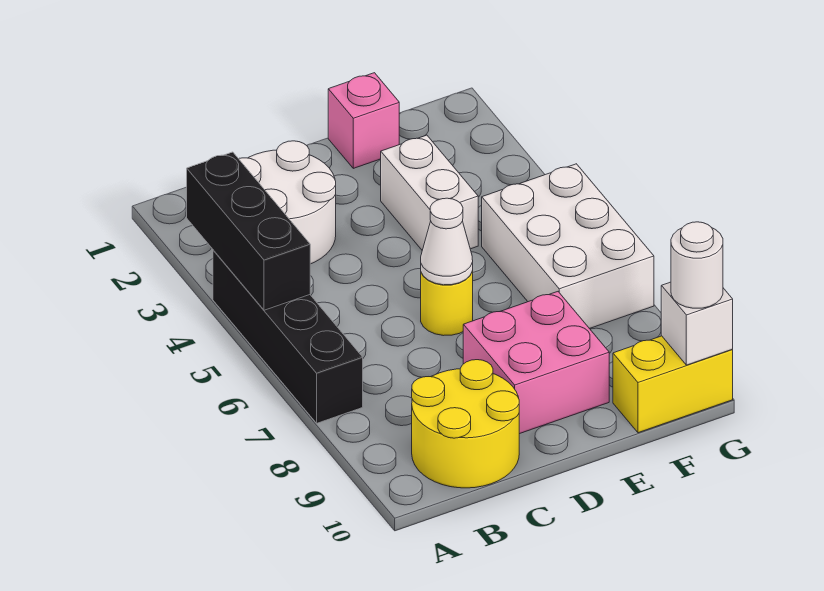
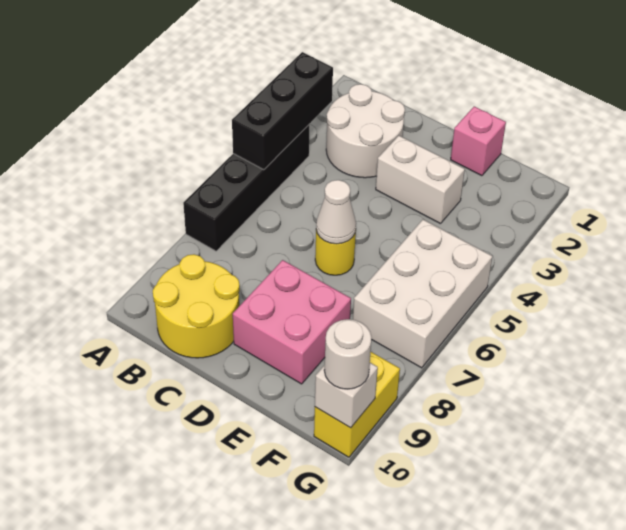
white 1x2 brick [381,135,478,250] -> white 1x2 brick turned to [376,136,465,224]
yellow 1x2 brick [613,336,733,433] -> yellow 1x2 brick turned to [314,352,400,457]

